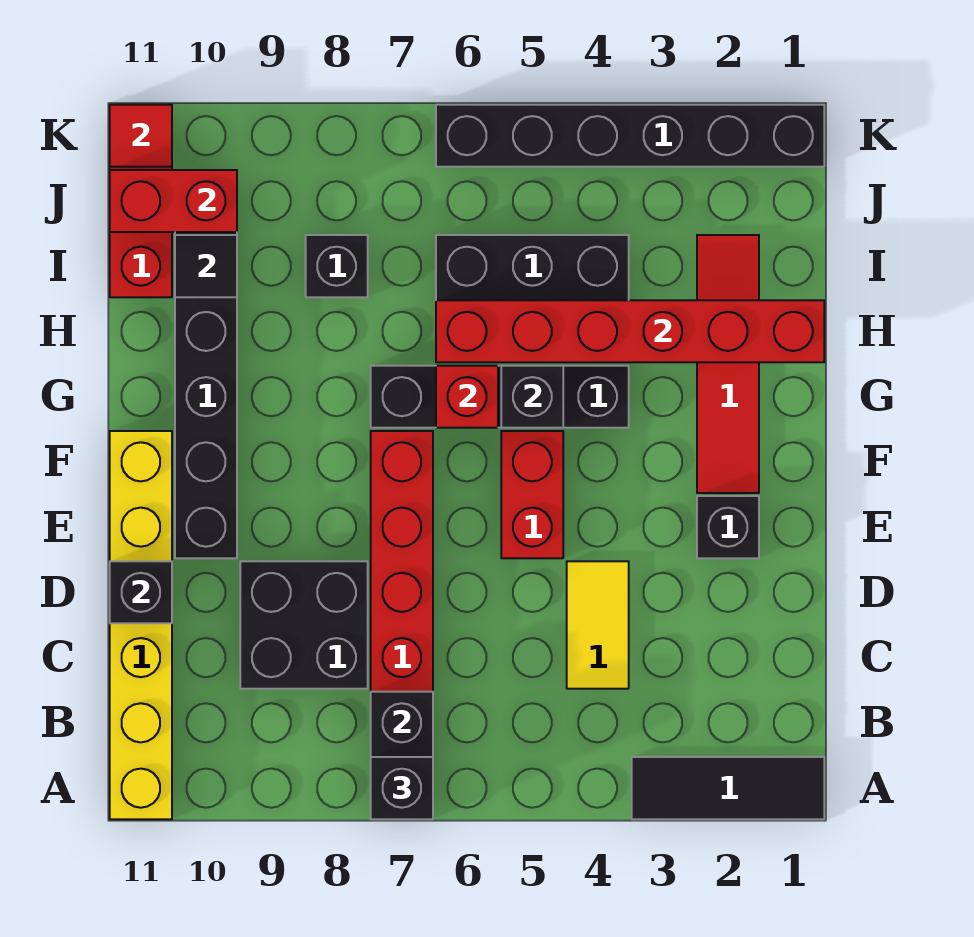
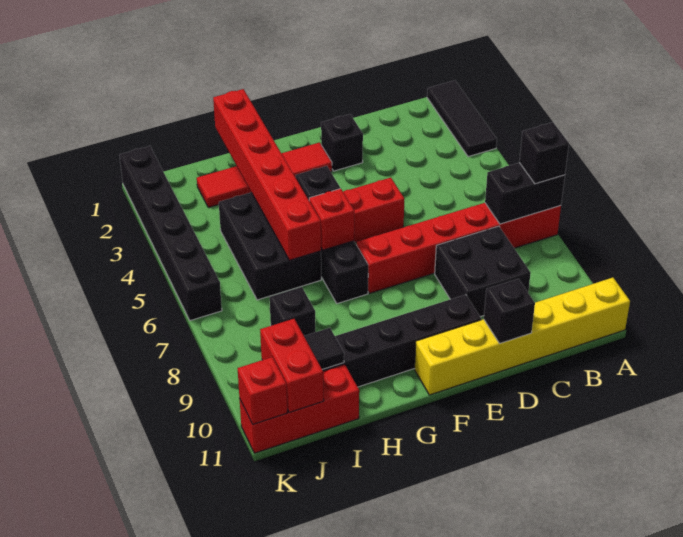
yellow 1x2 tile [567,561,629,689] -> none
red 1x1 tile [110,105,172,167] -> red 1x1 brick [238,357,287,424]

